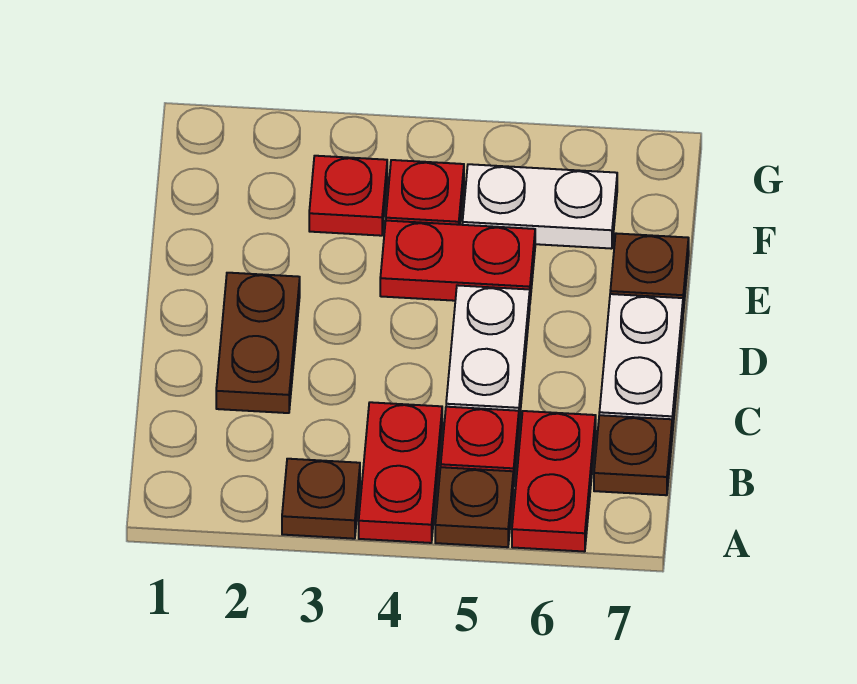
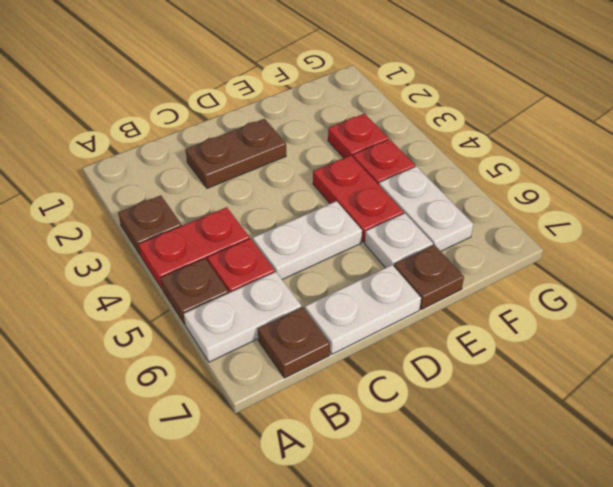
red 1x2 plate [512,411,596,552] -> white 1x2 plate [184,272,301,362]
none -> white 1x1 plate [365,213,433,268]

